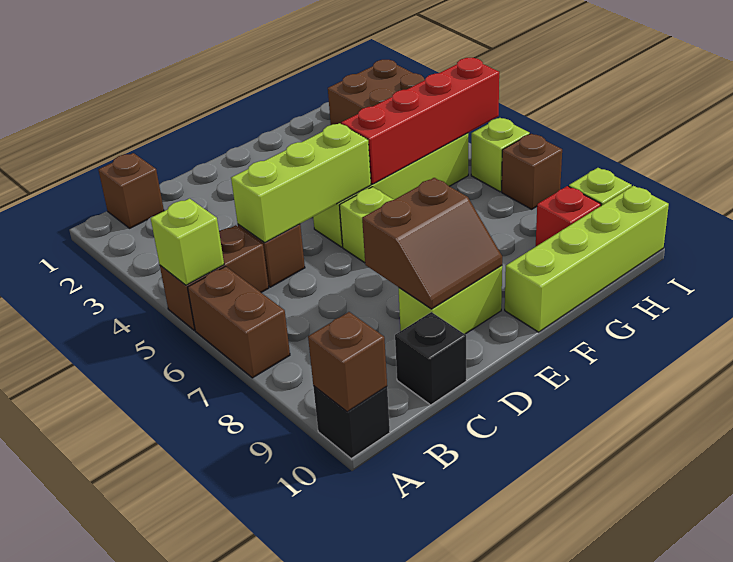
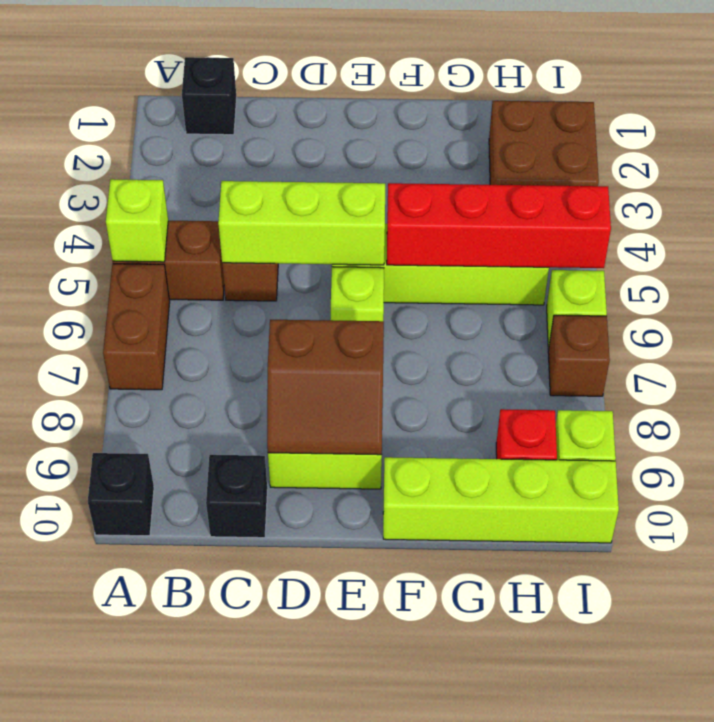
brown 1x1 brick [308,312,387,412] -> none
brown 1x1 brick [98,153,164,228] -> black 1x1 brick [182,57,237,135]

